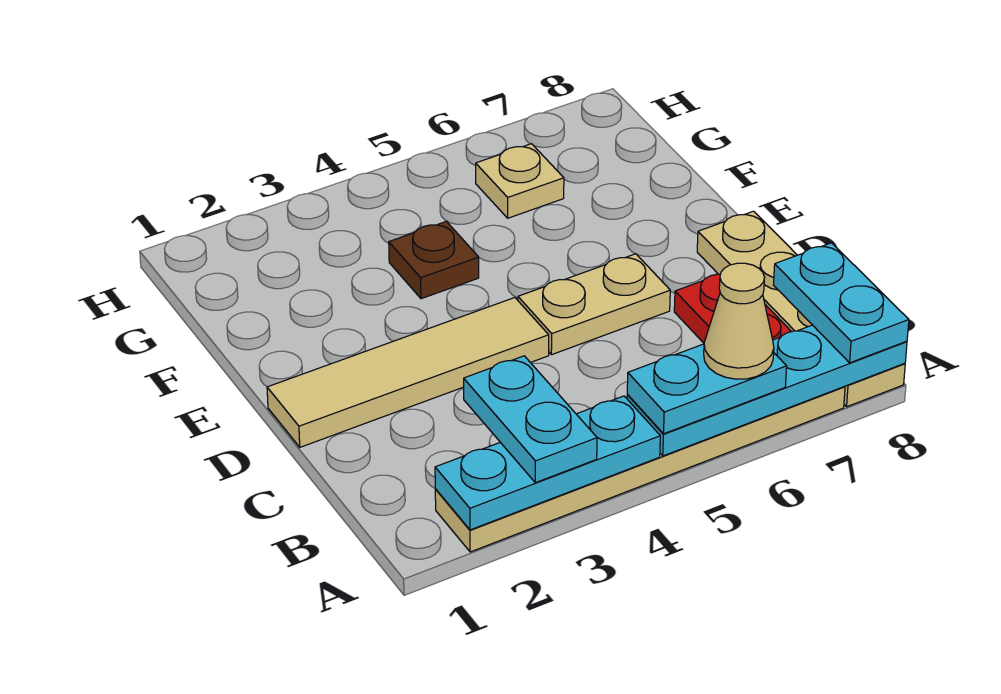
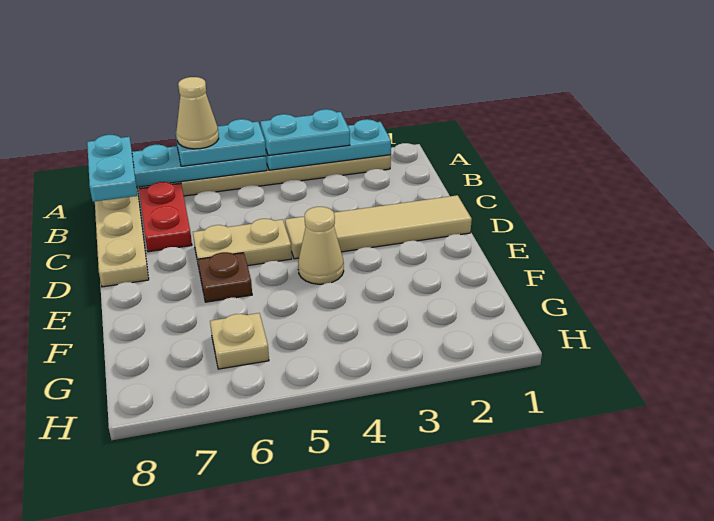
cyan 1x2 plate [464,356,597,483] -> cyan 1x2 plate turned to [260,109,350,156]
none -> tan 1x1 cone [298,207,344,284]
brown 1x1 plate [389,221,479,299] -> brown 1x1 plate moved to [198,252,252,302]

